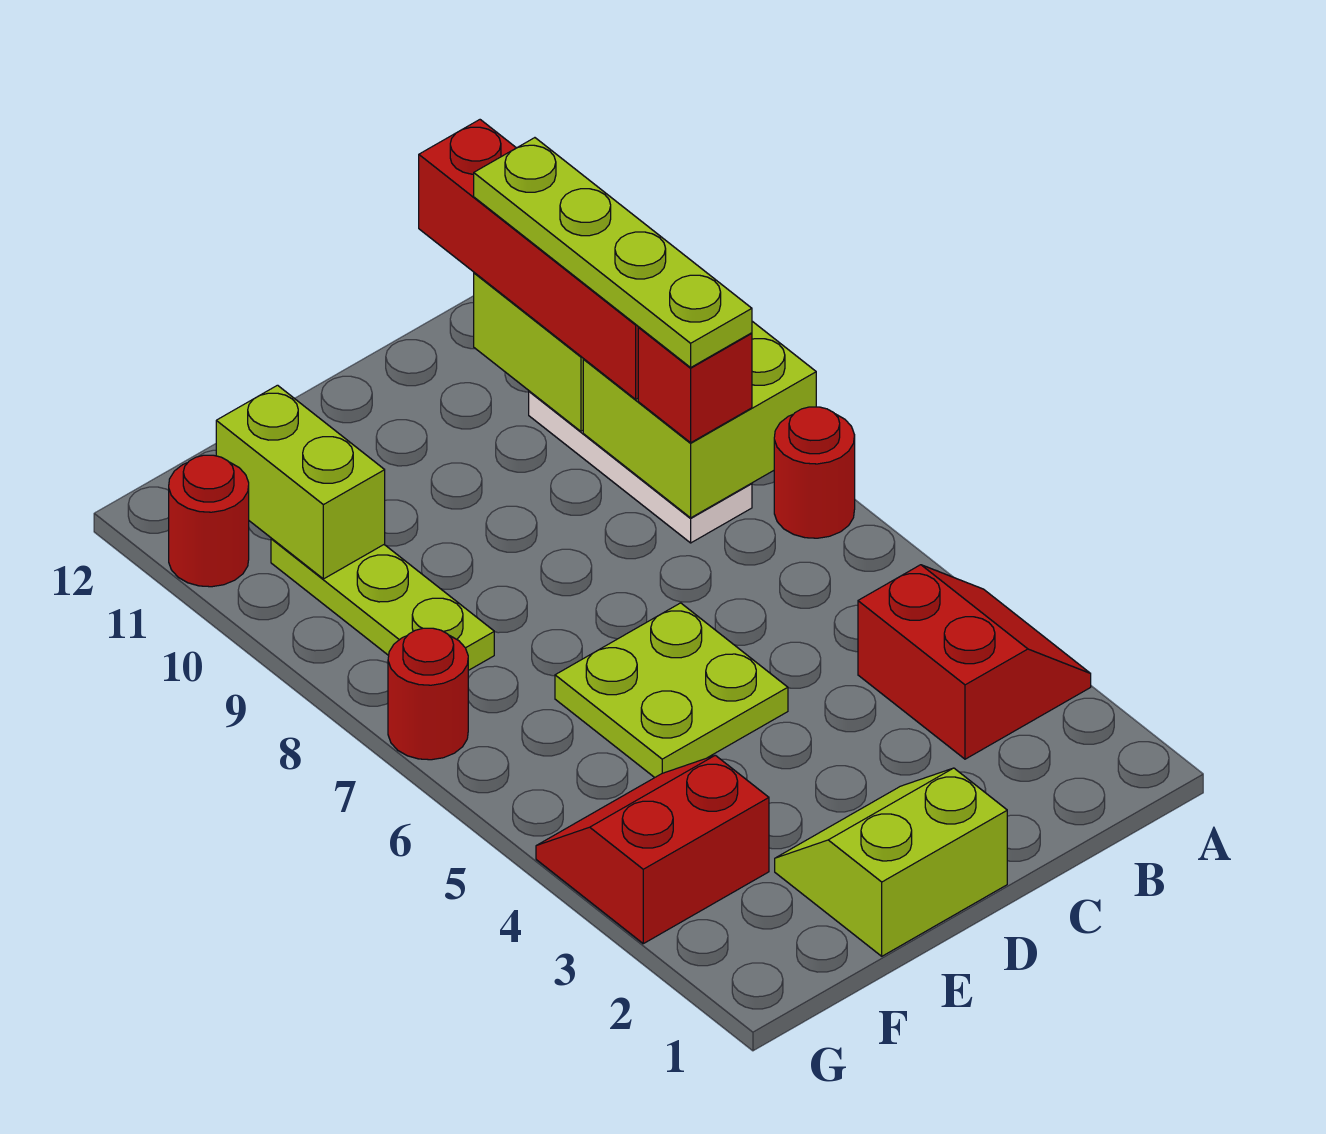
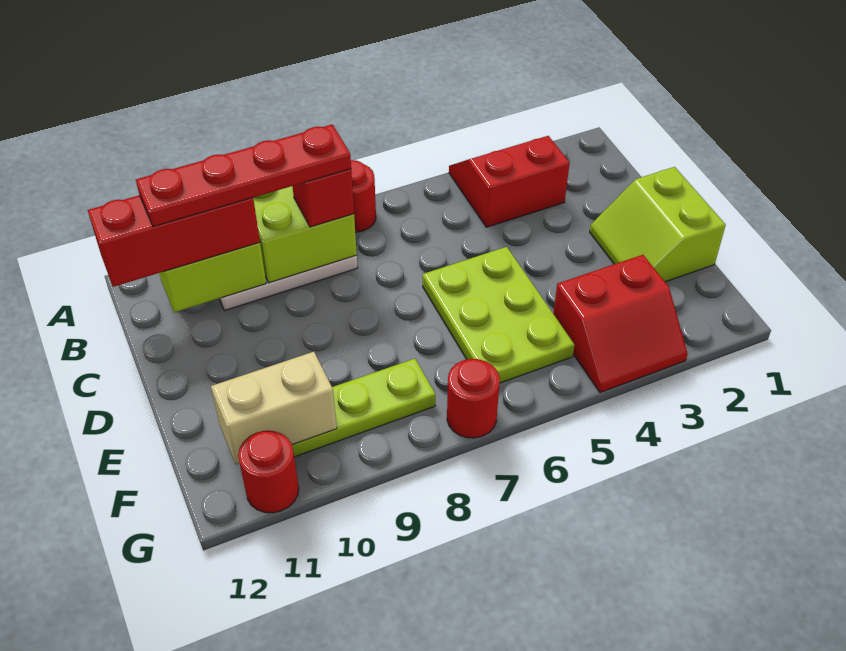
lime 1x4 plate [474,138,752,367] -> red 1x4 plate [136,125,351,227]
red 1x4 brick [419,120,639,399] -> red 1x3 brick [88,195,260,287]
lime 2x2 plate [555,603,788,778] -> lime 2x3 plate [423,247,574,383]
red 2x2 slope [536,755,769,944] -> red 2x2 slope turned to [553,255,688,393]
lime 1x2 brick [216,385,385,579] -> tan 1x2 brick [211,352,337,464]

